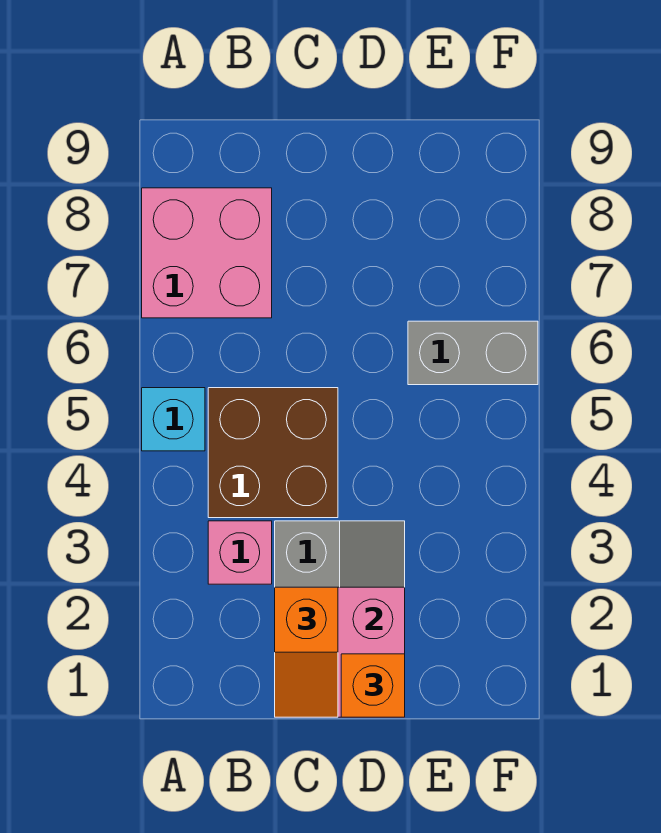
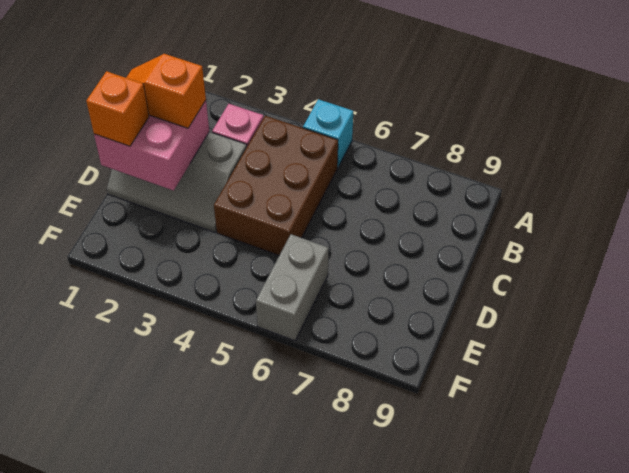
pink 2x2 brick [142,188,272,318] -> none
brown 2x2 brick [208,388,338,518] -> brown 2x3 brick [214,116,338,255]

